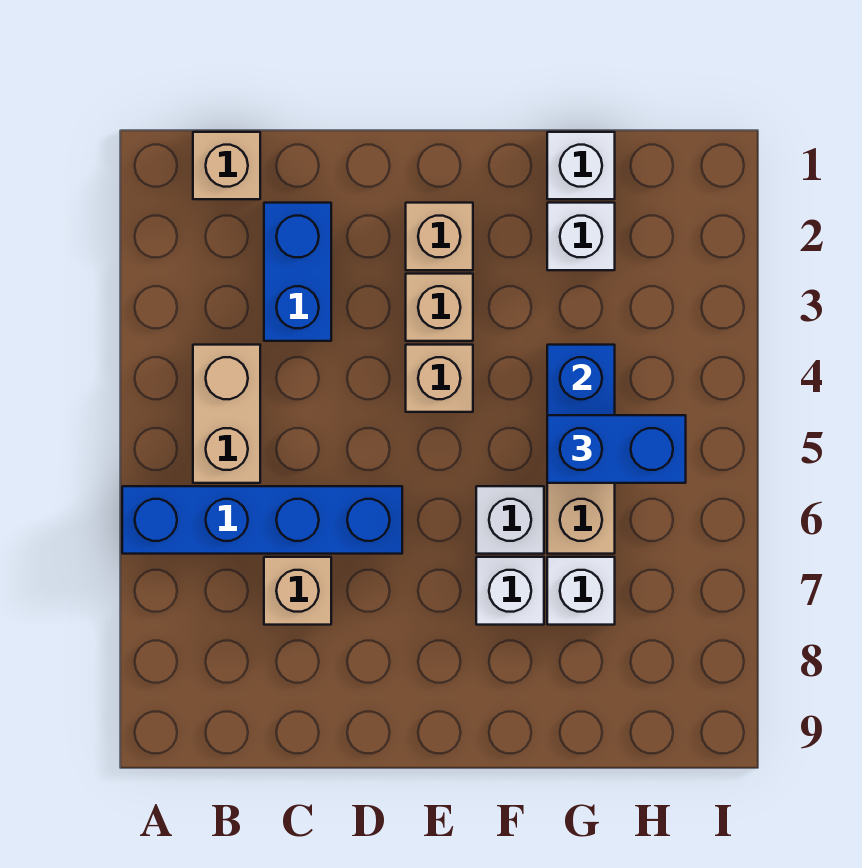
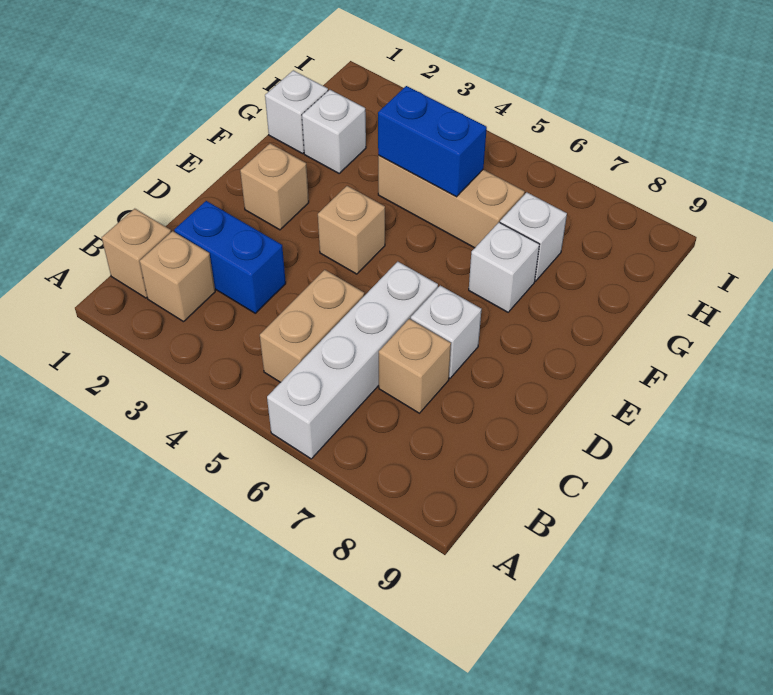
blue 1x4 brick [122,486,402,554] -> white 1x4 brick [267,262,438,459]
tan 1x2 brick [193,345,260,483] -> tan 1x2 brick turned to [260,270,364,382]
tan 1x1 brick [406,274,473,341] -> tan 1x1 brick moved to [140,231,215,322]
white 1x1 brick [476,486,544,554] -> white 1x1 brick moved to [411,285,482,378]
blue 1x2 brick [547,415,686,483] -> none

